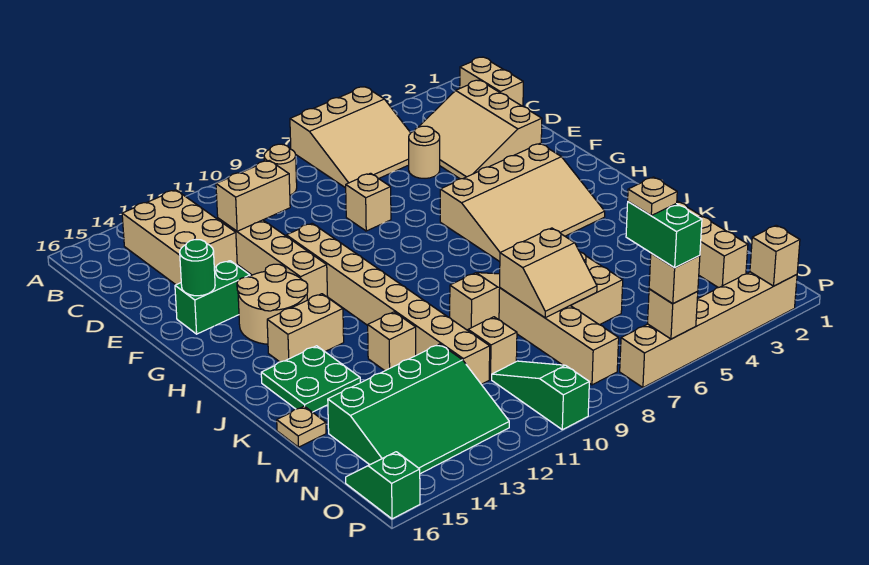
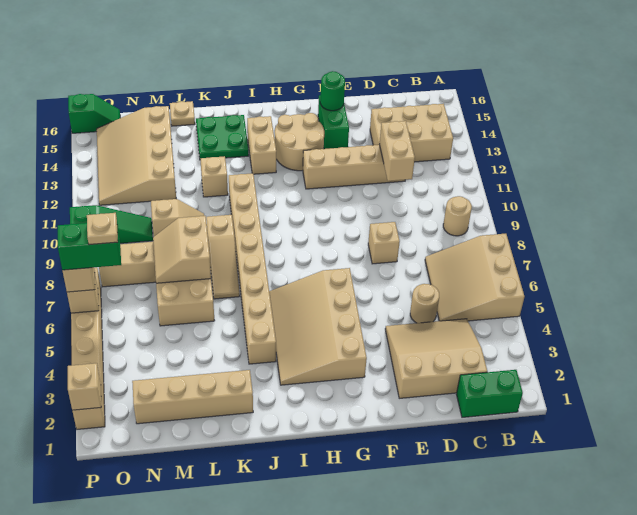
tan 1x2 brick [460,57,523,106] -> green 1x2 brick [456,370,523,417]
tan 1x8 brick [286,223,490,384] -> tan 1x8 brick turned to [229,173,276,364]
green 3x4 slope [328,344,509,474] -> tan 3x4 slope [97,106,176,205]

